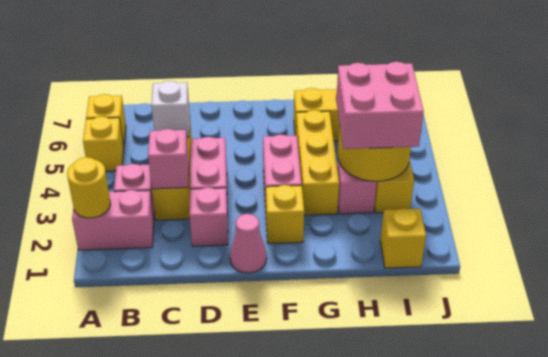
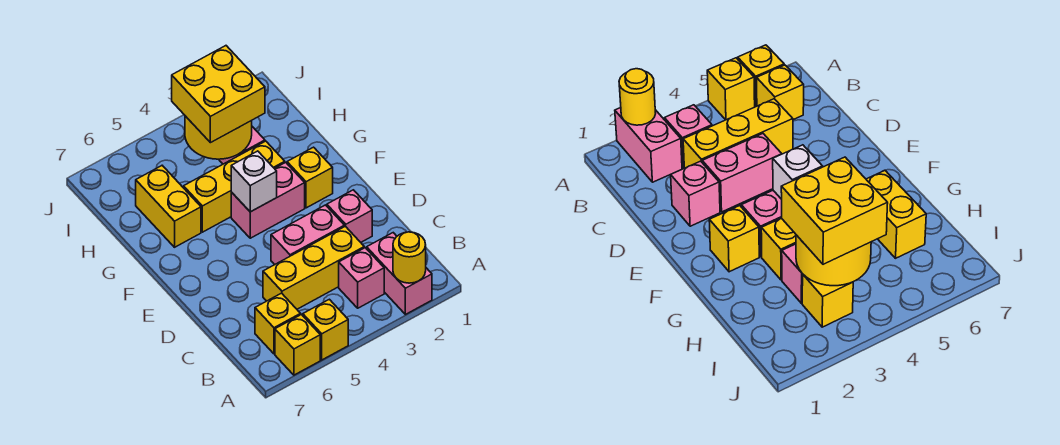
pink 1x1 brick [148,129,189,189] -> none
white 1x1 brick [151,81,190,137] -> white 1x1 brick moved to [231,151,277,212]
pink 1x1 cone [230,214,267,273] -> none
pink 2x2 brick [336,62,424,149] -> yellow 2x2 brick [172,46,265,143]
yellow 1x1 brick [380,208,426,268] -> yellow 1x1 brick moved to [255,293,301,354]

